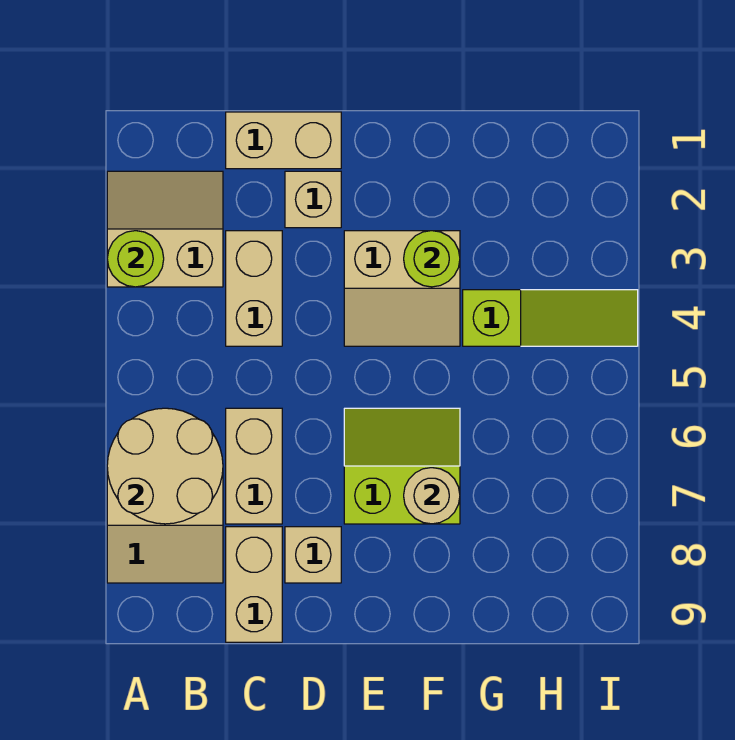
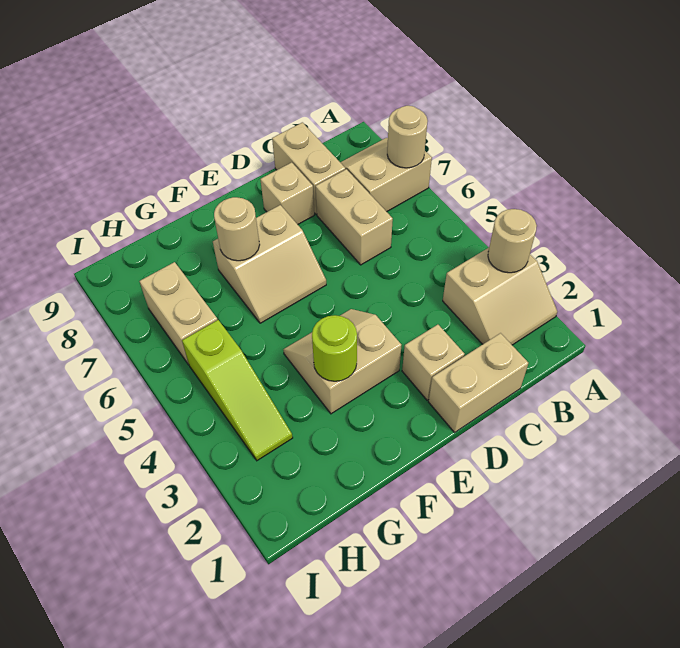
lime 1x1 round brick [107,231,164,287] -> tan 1x1 round brick [488,209,537,273]
tan 2x2 round brick [107,408,223,524] -> tan 1x1 round brick [387,106,428,168]
tan 1x2 brick [226,231,282,346] -> tan 1x2 brick moved to [140,262,217,365]
lime 2x2 slope [344,408,460,524] -> tan 2x2 slope [213,205,326,323]
lime 1x3 slope [463,290,638,346] -> lime 1x3 slope turned to [182,320,293,461]

